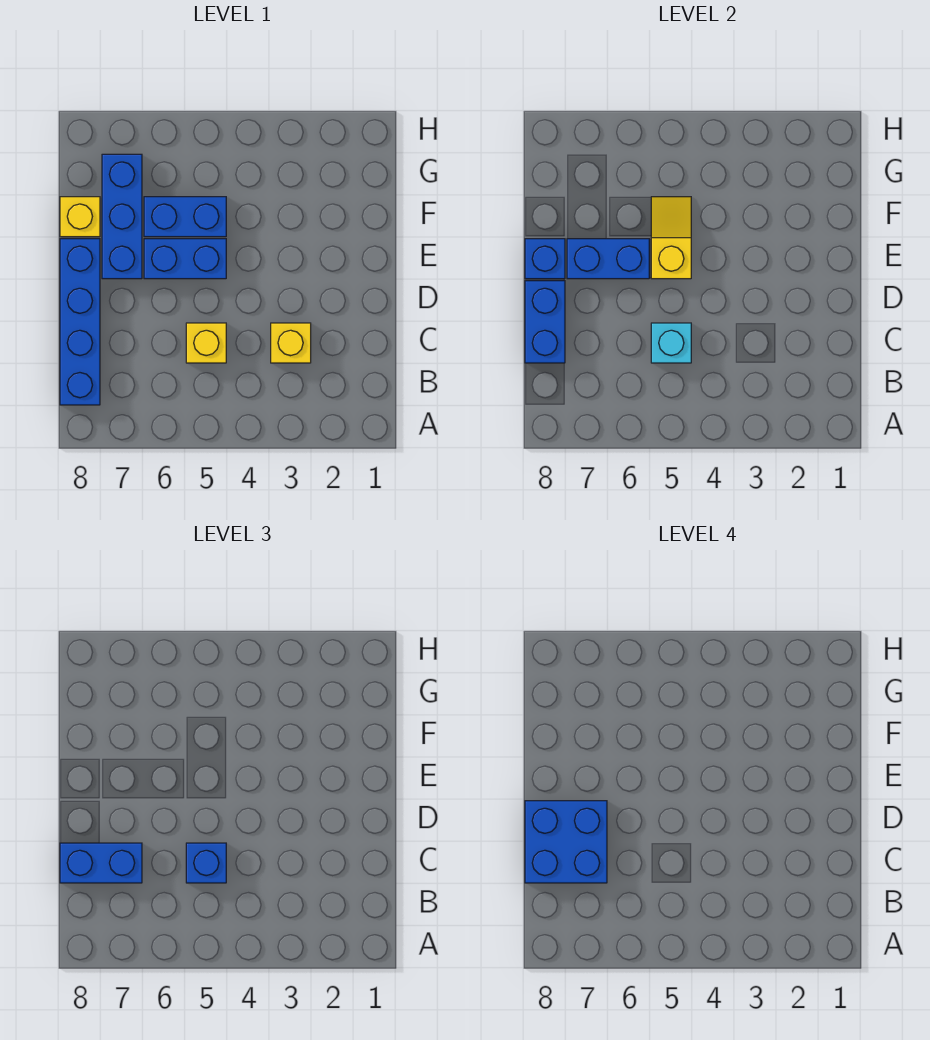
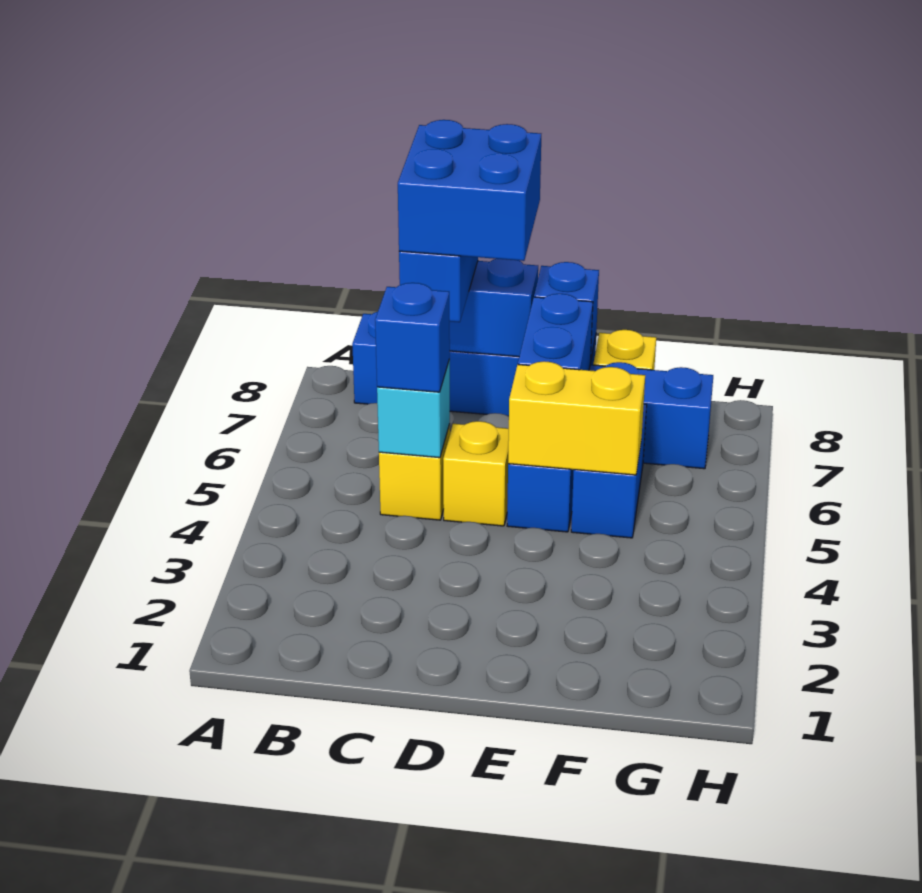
yellow 1x1 brick [271,323,311,363] -> yellow 1x1 brick moved to [443,421,509,526]
yellow 1x2 slope [651,197,691,279] -> yellow 1x2 brick [508,361,645,475]

